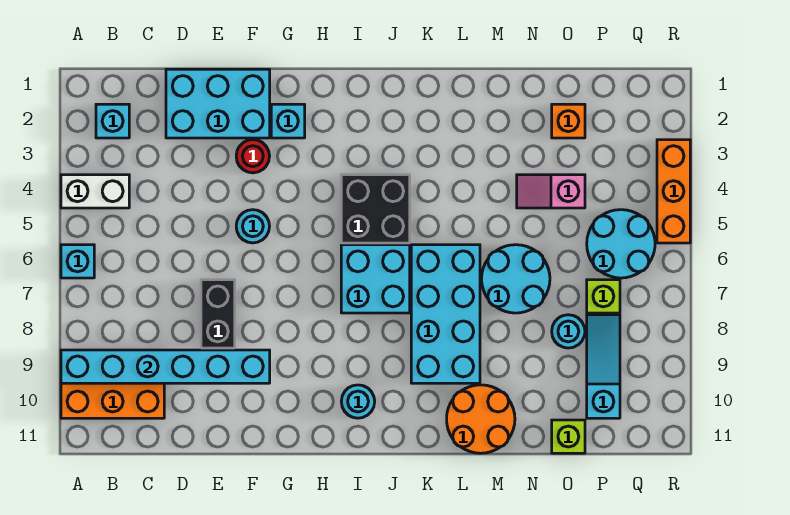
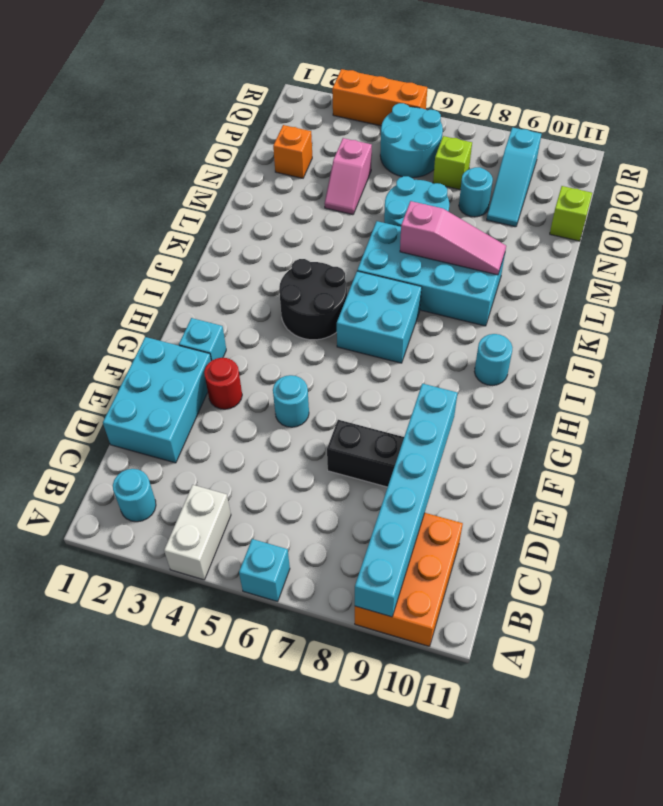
cyan 1x1 brick [96,104,129,138] -> cyan 1x1 round brick [113,469,156,522]
black 2x2 brick [341,175,410,243] -> black 2x2 round brick [279,259,347,340]
none -> pink 1x3 slope [400,201,506,275]
orange 2x2 round brick [447,385,515,453] -> none
cyan 1x3 slope [587,315,620,418] -> cyan 1x3 slope turned to [487,127,541,227]

